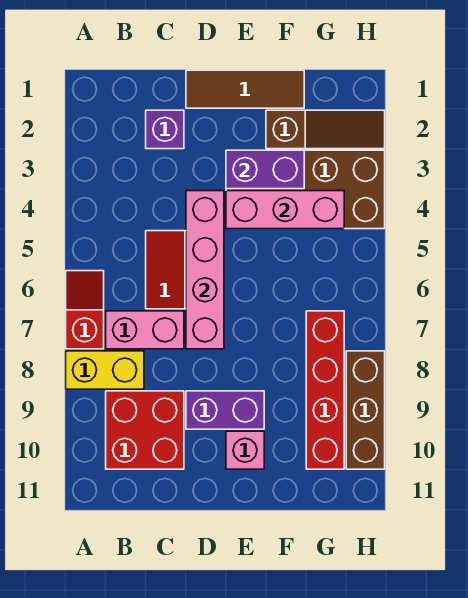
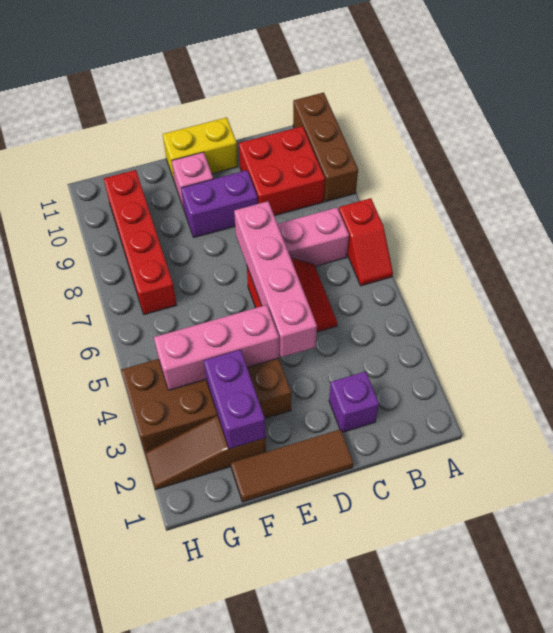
yellow 1x2 brick [66,351,144,389] -> yellow 1x2 brick moved to [163,117,238,182]
purple 1x2 brick [226,150,304,189] -> purple 1x2 brick turned to [204,349,266,449]
brown 1x3 brick [346,351,385,469] -> brown 1x3 brick moved to [293,93,358,202]

